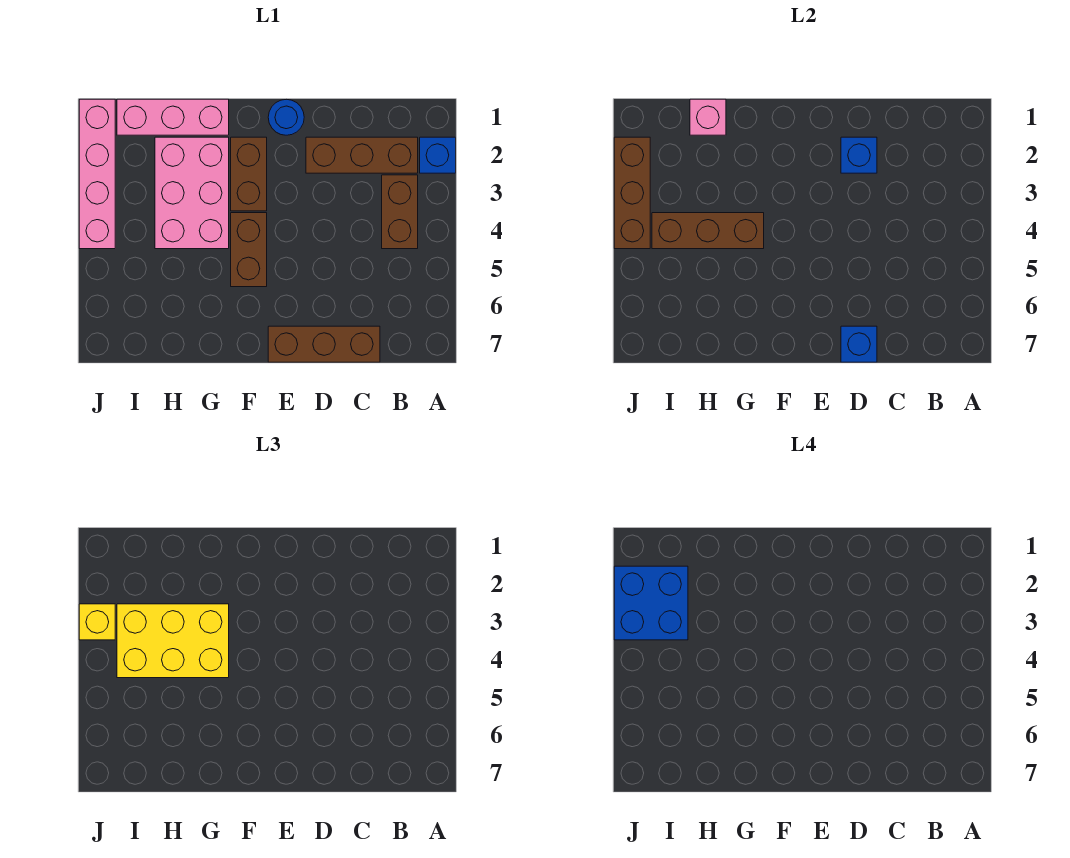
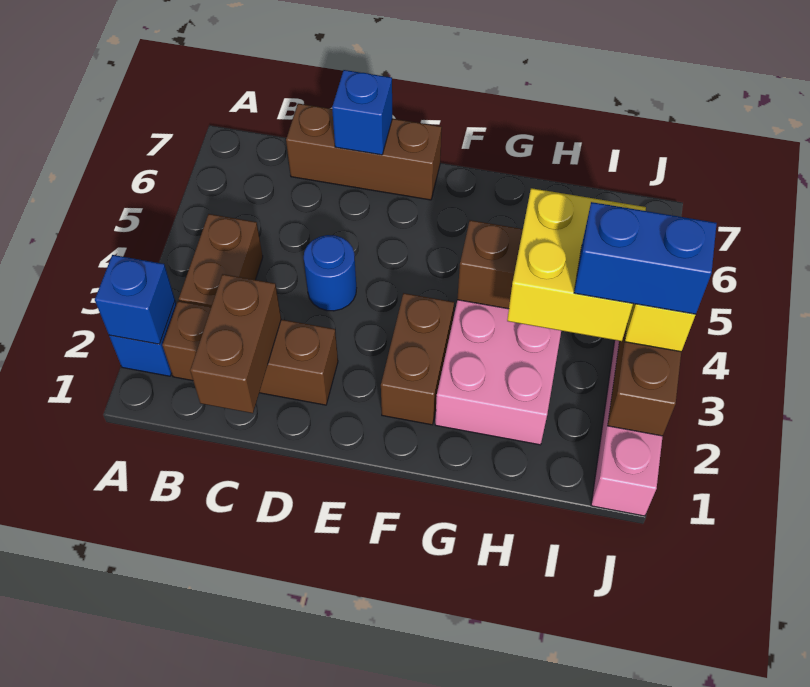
blue 1x1 brick [841,137,877,173] -> blue 1x1 brick moved to [95,255,175,344]
blue 1x1 round brick [268,99,304,135] -> blue 1x1 round brick moved to [304,235,356,311]
brown 1x2 brick [231,213,267,287] -> brown 1x2 brick moved to [190,274,281,413]
pink 1x3 brick [117,99,229,135] -> none
yellow 2x3 brick [117,604,229,678] -> yellow 2x2 brick [507,188,646,341]
pink 1x1 brick [690,99,726,135] -> none
blue 2x2 brick [614,566,688,640] -> blue 1x2 brick [574,202,717,315]

